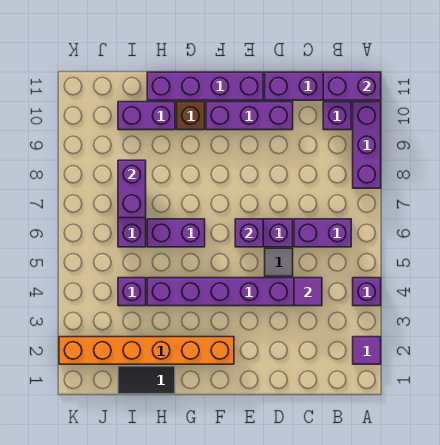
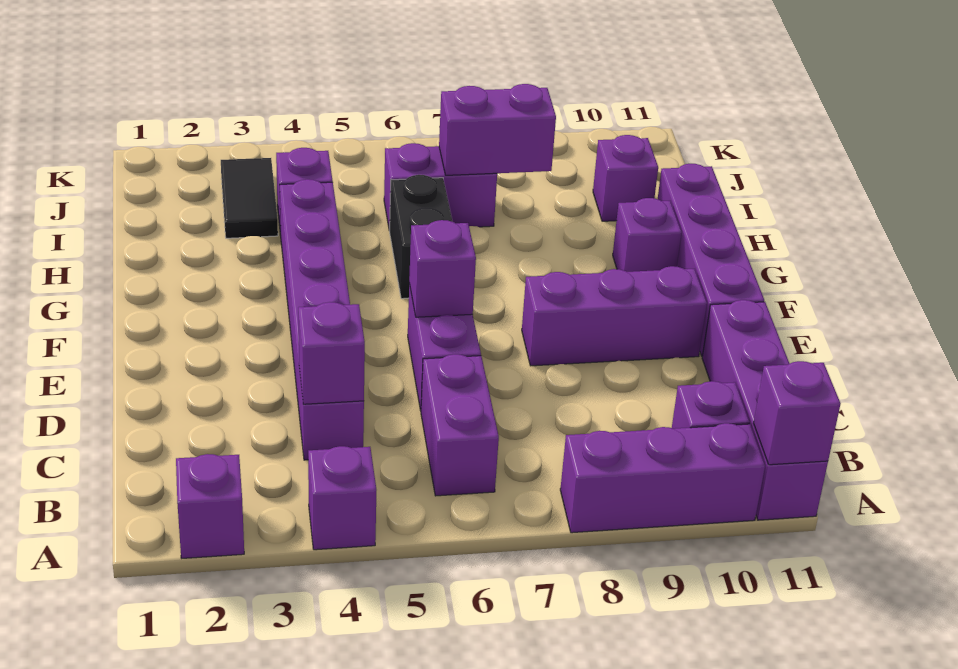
purple 1x1 tile [353,337,381,364] -> purple 1x1 brick [176,454,244,558]
purple 1x2 brick [323,72,381,100] -> purple 1x1 brick [753,361,841,465]
purple 1x1 tile [294,278,322,306] -> purple 1x1 brick [298,302,365,404]
grey 1x1 tile [265,248,293,276] -> none
purple 1x3 brick [206,102,293,130] -> purple 1x3 brick turned to [522,266,707,366]
orange 1x6 brick [59,337,234,364] -> none
purple 1x2 brick [147,219,205,247] -> black 1x2 brick [390,175,452,299]
brown 1x1 brick [177,102,205,130] -> purple 1x1 brick [613,198,682,272]
black 1x2 tile [118,366,175,394] -> black 1x2 tile moved to [221,158,278,238]
purple 1x2 brick [118,102,175,130] -> purple 1x1 brick [593,135,658,221]

